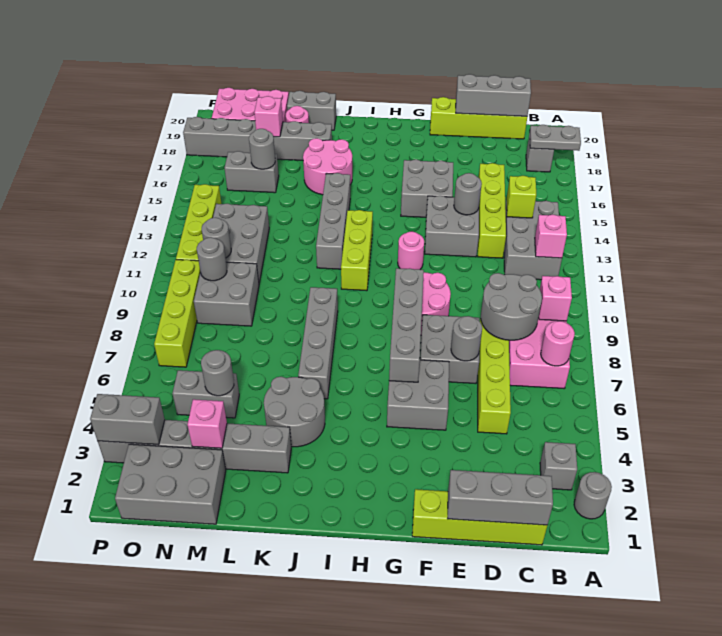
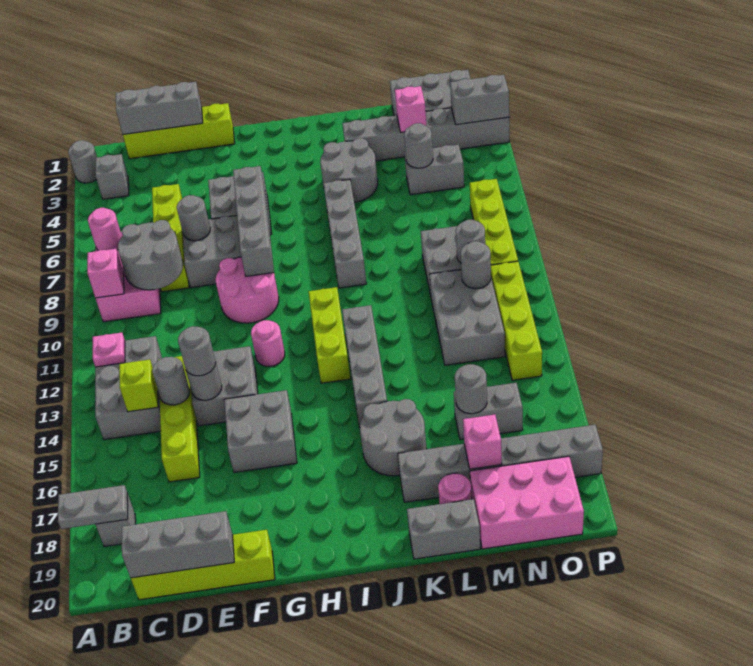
pink 1x1 brick [535,215,567,258] -> pink 1x1 plate [93,333,125,367]
none -> grey 1x1 round brick [152,357,190,405]
none -> grey 1x1 round brick [178,326,216,376]
pink 2x2 round brick [303,138,352,195] -> grey 2x2 round brick [360,399,427,476]

